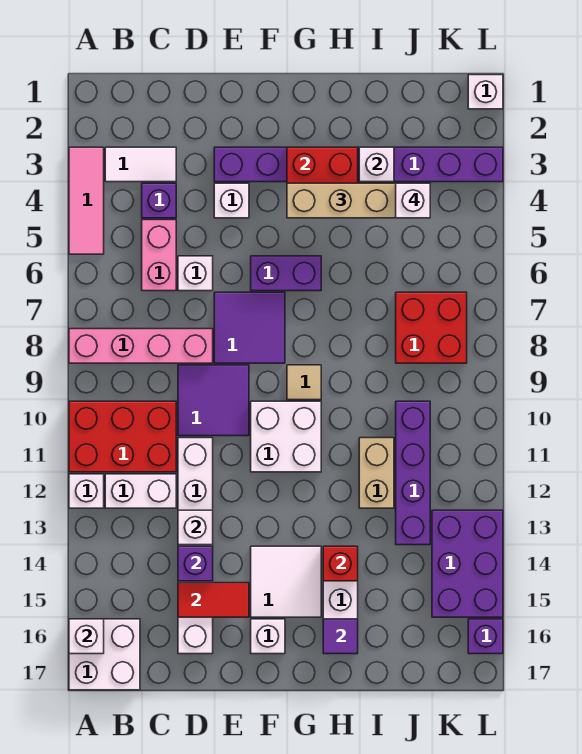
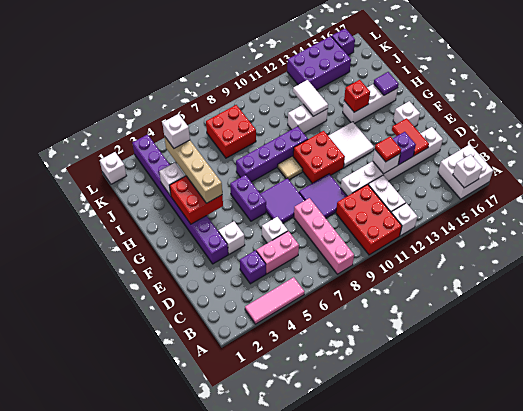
white 1x2 tile [105,147,176,182] -> white 1x2 tile moved to [293,80,328,116]
none -> red 1x1 tile [375,137,401,162]
white 2x2 brick [251,401,321,472] -> red 2x2 brick [293,131,345,183]
white 2x2 tile [251,546,321,617] -> white 2x2 tile moved to [329,122,374,167]
tan 1x2 brick [359,438,394,508] -> white 1x2 brick [288,105,328,133]
purple 1x4 brick [396,401,430,545] -> purple 1x4 brick moved to [236,126,308,182]

